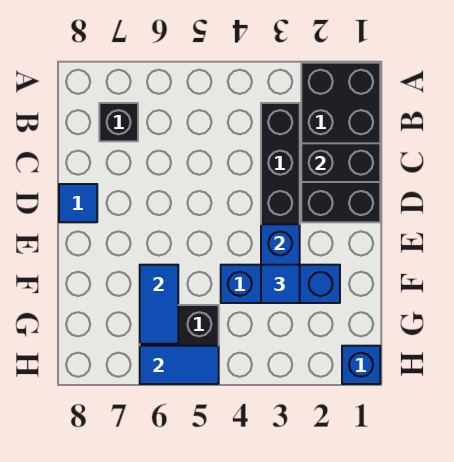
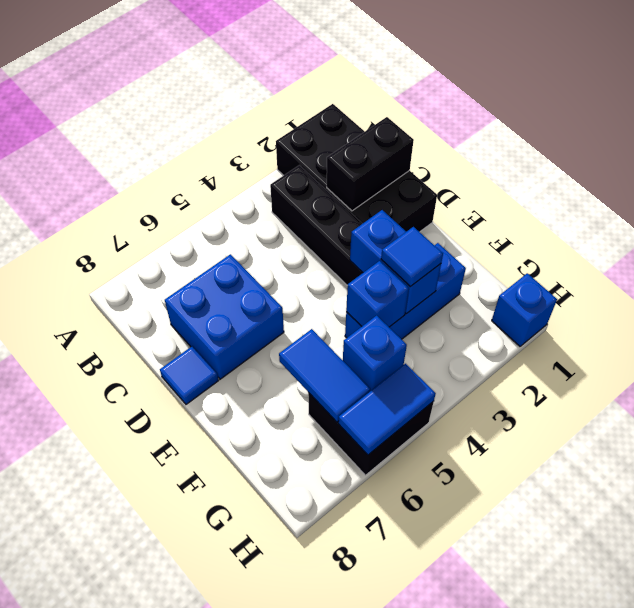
black 1x1 brick [99,103,138,141] -> none
none -> blue 2x2 brick [165,254,284,379]
none -> blue 1x1 brick [346,261,409,327]
none -> blue 1x1 brick [343,315,407,391]

